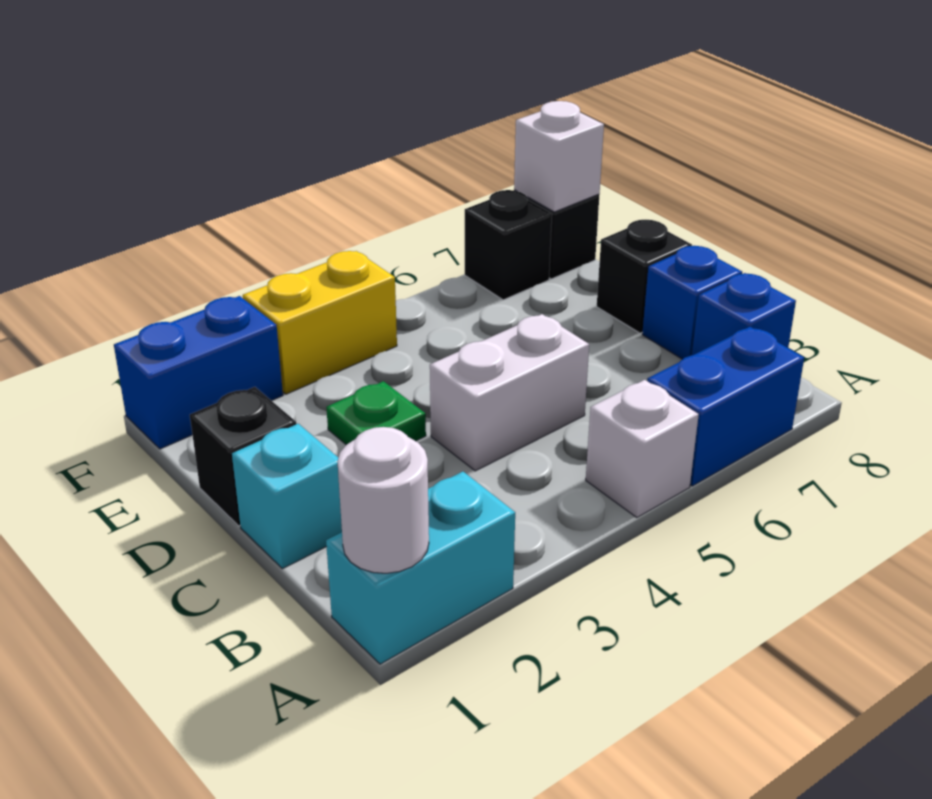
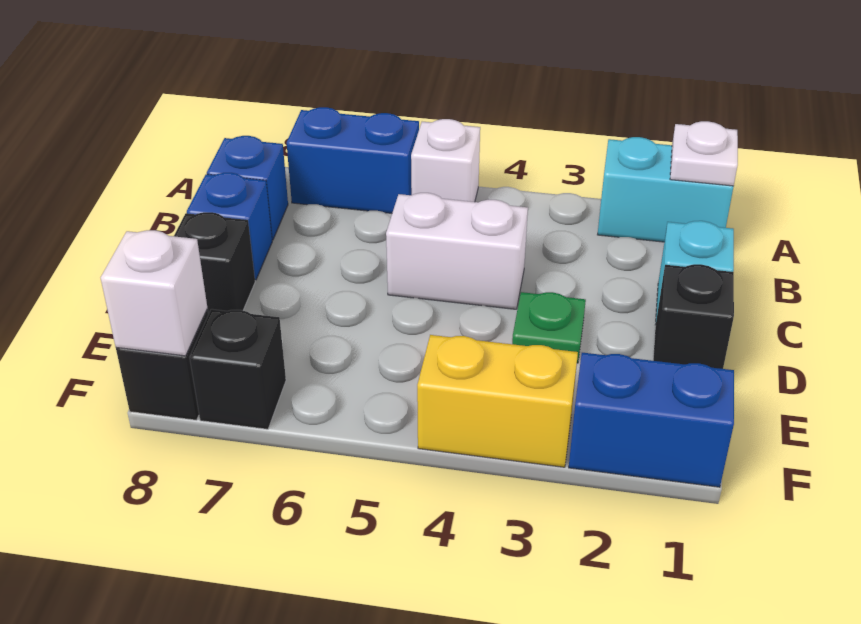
white 1x1 round brick [337,427,429,573] -> white 1x1 plate [670,121,738,186]

